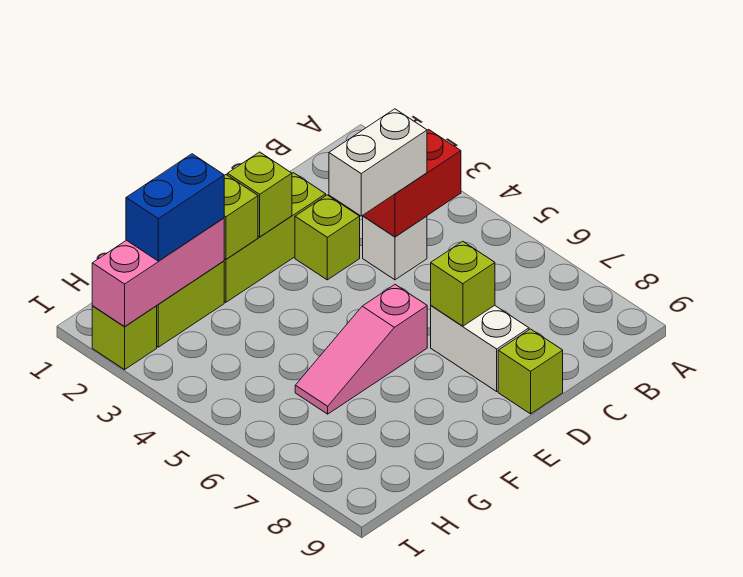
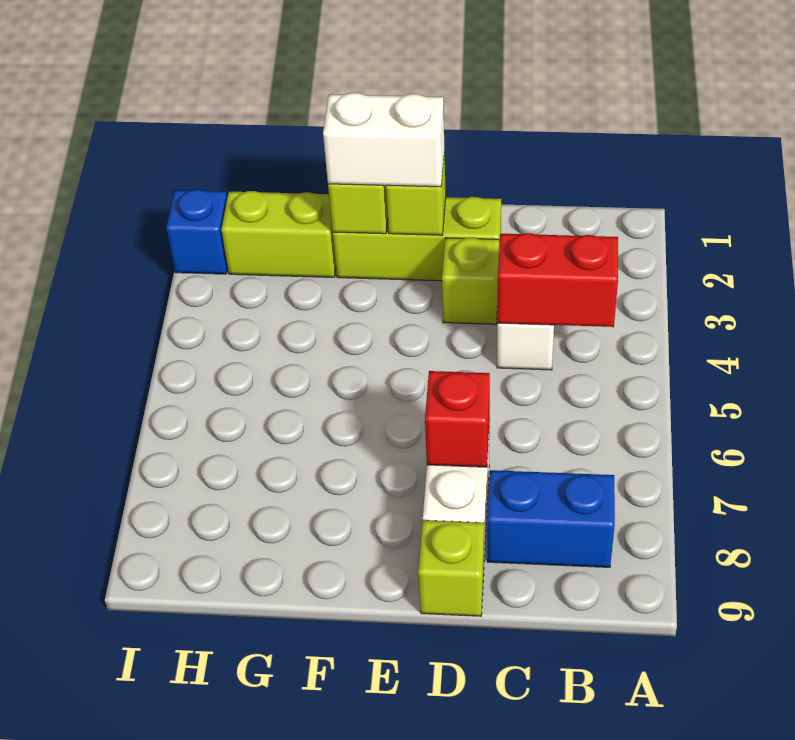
white 1x2 brick [329,109,427,216] -> white 1x2 brick moved to [323,93,444,187]
lime 1x1 brick [431,241,495,326] -> red 1x1 brick [425,371,490,467]
pink 1x3 slope [295,285,427,414] -> none
pink 1x3 brick [92,218,224,326] -> none
blue 1x2 brick [126,154,224,261] -> blue 1x2 brick moved to [487,470,615,567]
lime 1x1 brick [92,306,157,370] -> blue 1x1 brick [166,189,228,274]

